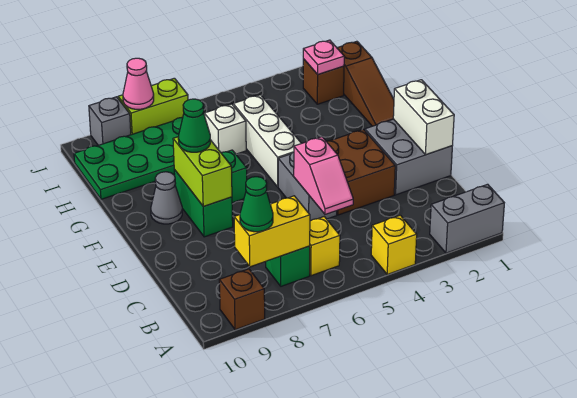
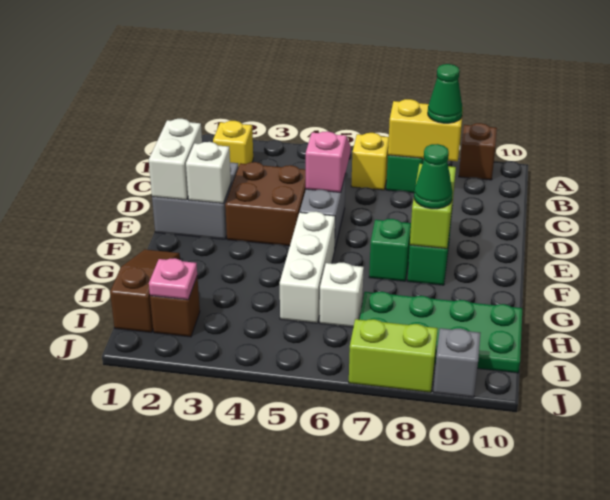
grey 1x2 brick [430,184,504,253] -> none
yellow 1x1 brick [371,215,417,274] -> yellow 1x1 brick moved to [213,121,253,167]
none -> white 1x1 brick [186,142,231,203]
grey 1x1 cone [151,172,182,224] -> none
pink 1x1 cone [123,58,154,109] -> none

